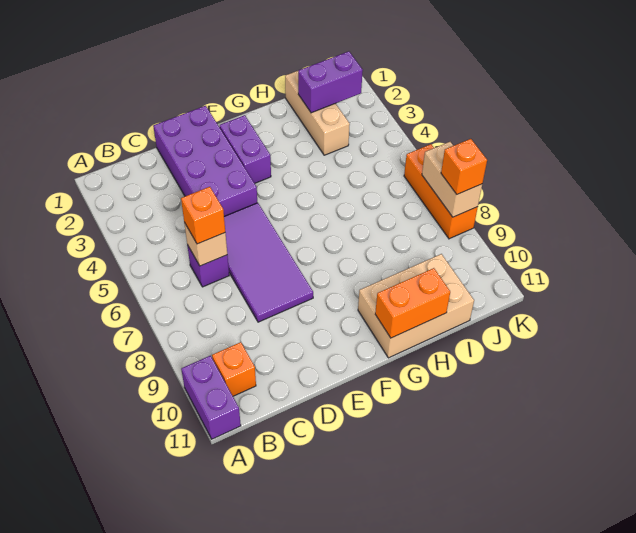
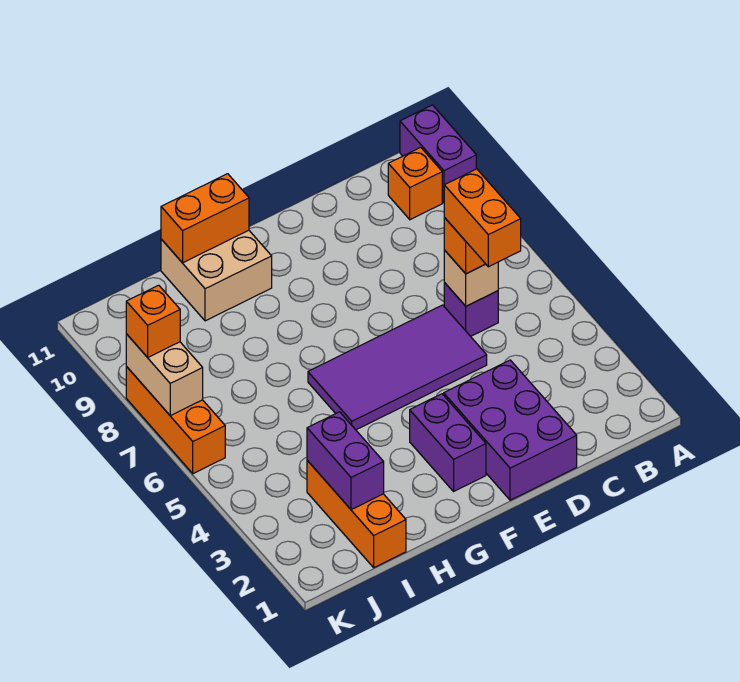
none -> orange 1x2 brick [444,169,521,267]
purple 2x4 brick [153,106,257,216] -> purple 2x3 brick [444,360,577,500]
purple 2x4 tile [224,203,313,322] -> purple 2x4 tile turned to [308,305,487,430]
tan 2x3 brick [358,254,474,358] -> tan 2x2 brick [161,230,272,321]
tan 1x3 brick [285,71,350,155] -> orange 1x3 brick [307,461,406,567]
purple 1x2 brick [298,51,363,113] -> purple 1x2 brick turned to [307,412,384,510]

